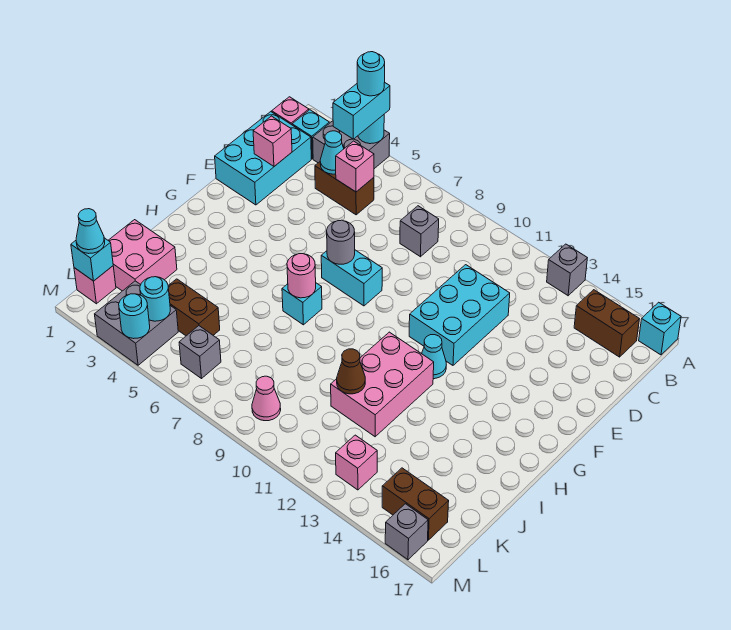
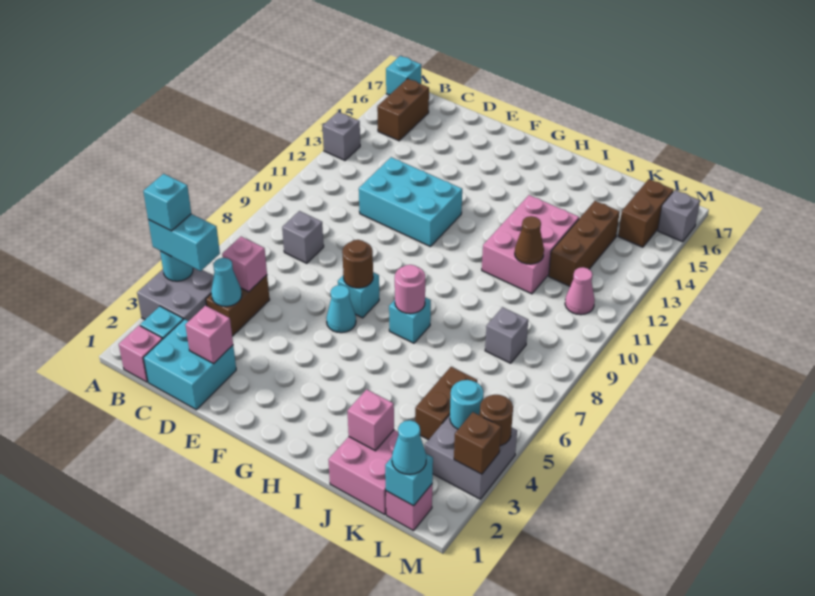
cyan 1x1 round brick [357,52,385,96] -> cyan 1x1 brick [143,174,191,231]
cyan 2x3 brick [215,112,311,205] -> cyan 2x2 brick [143,319,236,410]
cyan 1x2 brick [321,250,382,306] -> cyan 1x1 brick [338,272,379,318]
grey 1x1 round brick [327,220,355,264] -> brown 1x1 round brick [342,240,373,288]
cyan 1x1 cone [422,335,446,379] -> cyan 1x1 cone moved to [326,285,356,333]
pink 2x3 brick [331,332,434,437] -> pink 2x3 brick turned to [482,195,579,294]
none -> brown 1x3 brick [549,201,620,286]
grey 1x1 brick [179,326,221,378] -> grey 1x1 brick moved to [485,307,528,363]
pink 1x1 cone [252,376,281,421] -> pink 1x1 cone moved to [565,267,595,315]
pink 1x1 brick [336,435,377,490] -> pink 1x1 brick moved to [348,389,394,451]
none -> brown 1x1 brick [454,412,501,474]
cyan 1x1 round brick [119,294,150,339] -> brown 1x1 round brick [480,395,513,446]

